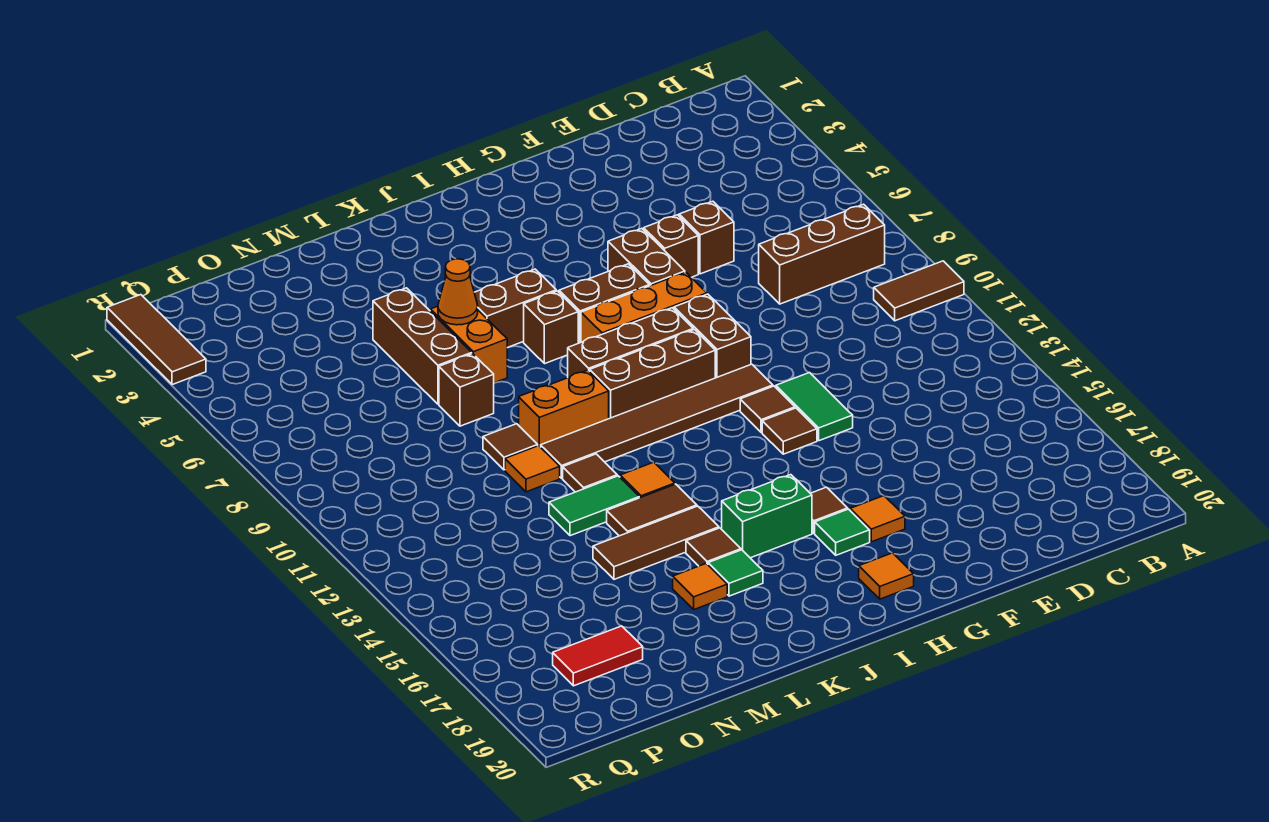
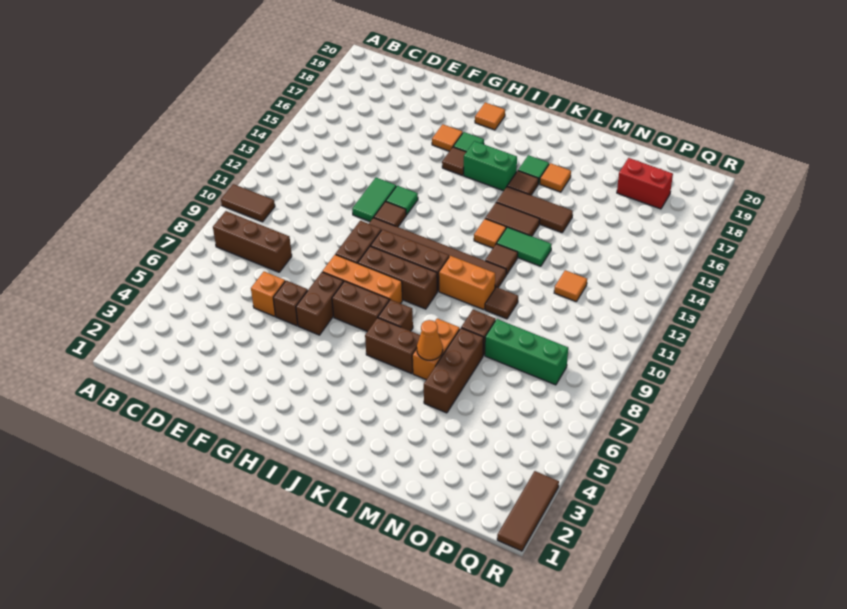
brown 1x1 brick [679,201,734,274] -> orange 1x1 brick [251,272,285,316]
brown 1x1 tile [762,408,817,454] -> green 1x1 tile [386,186,418,215]
orange 1x1 tile [505,446,560,492] -> orange 1x1 tile moved to [554,270,587,302]
none -> green 1x3 brick [485,319,568,385]
red 1x2 tile [553,626,643,686] -> red 1x2 brick [617,158,673,209]

